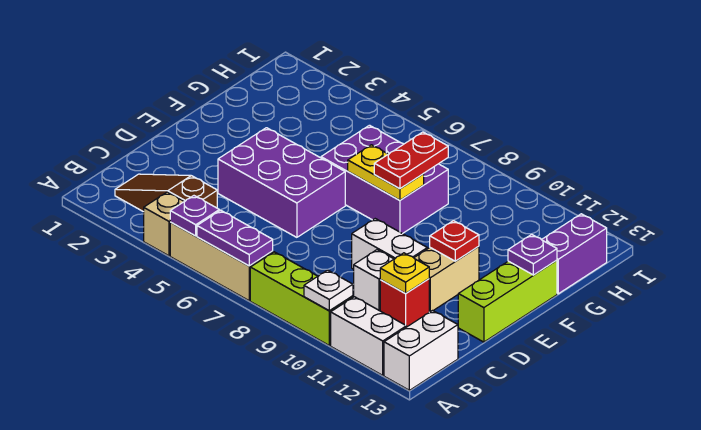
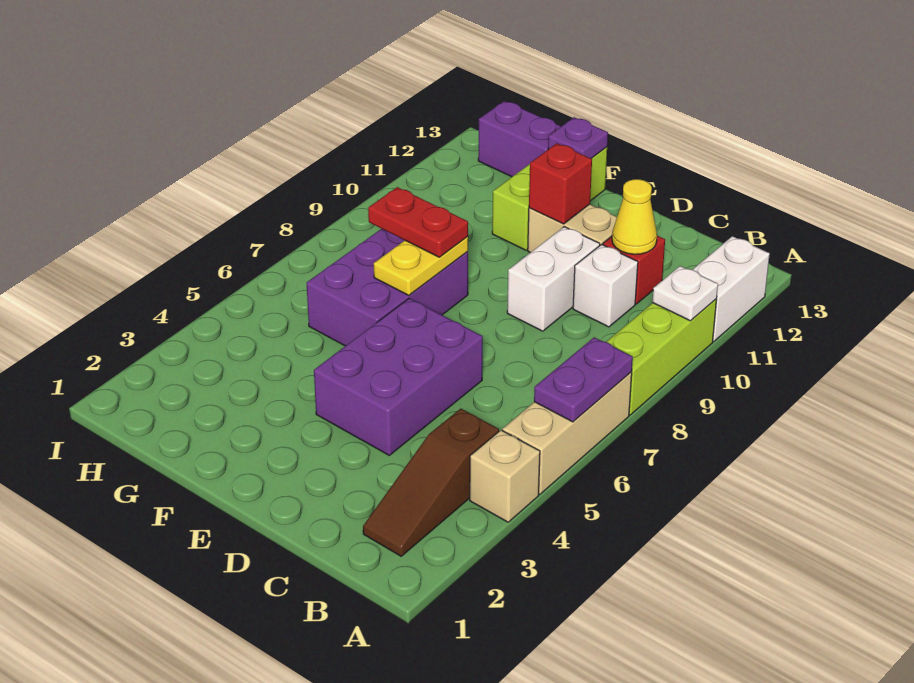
purple 1x1 plate [170,196,219,236] -> none
white 1x2 brick [384,311,458,390] -> none
yellow 1x1 plate [380,253,429,293] -> yellow 1x1 cone [612,179,657,254]
lime 1x3 brick [458,260,557,342] -> lime 1x3 brick turned to [492,147,607,250]
red 1x1 plate [430,221,479,261] -> red 1x1 brick [529,143,592,224]

